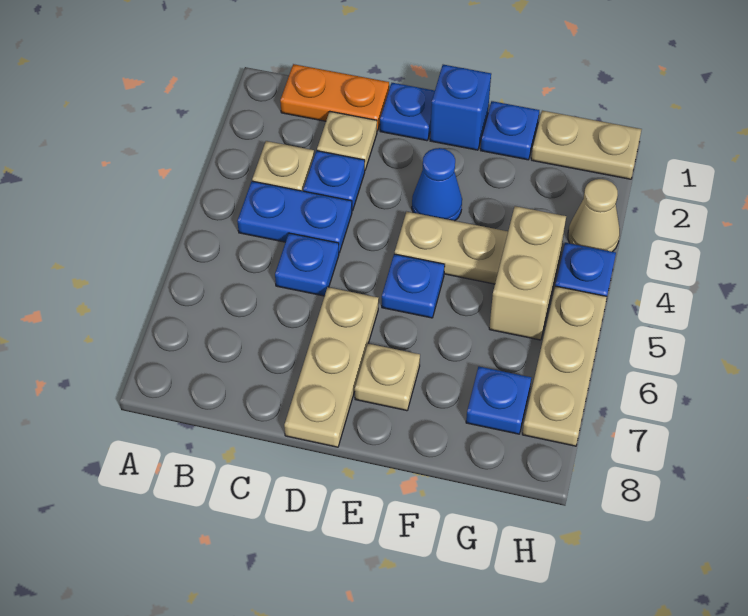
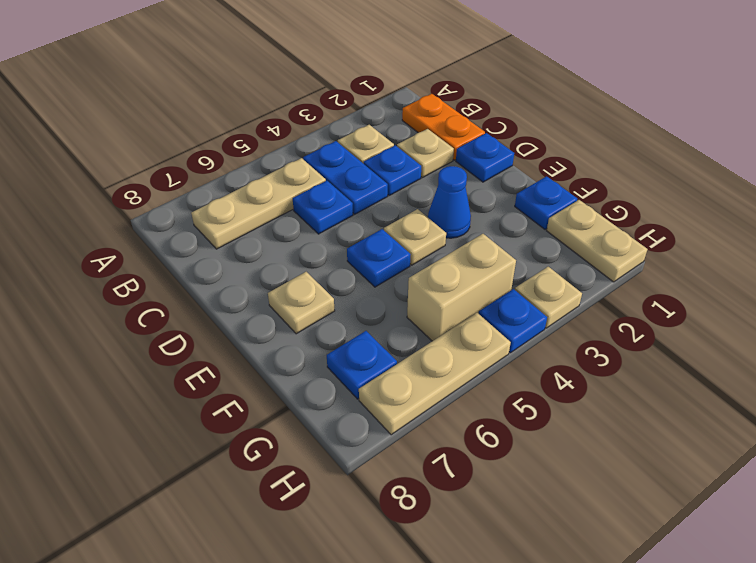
tan 1x3 plate [284,287,379,447] -> tan 1x3 plate moved to [191,158,326,249]
blue 1x1 brick [430,65,491,150] -> none
tan 1x2 plate [395,212,508,284] -> tan 1x1 plate [384,209,446,265]
tan 1x1 cone [568,179,620,252] -> tan 1x1 plate [515,267,582,328]

